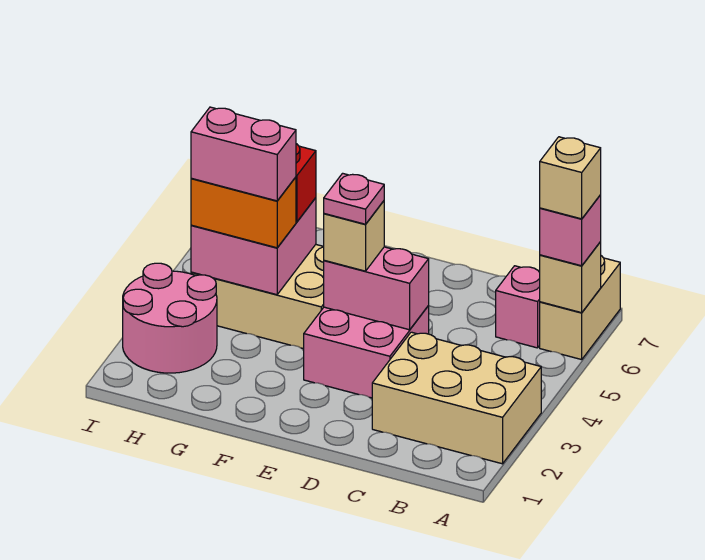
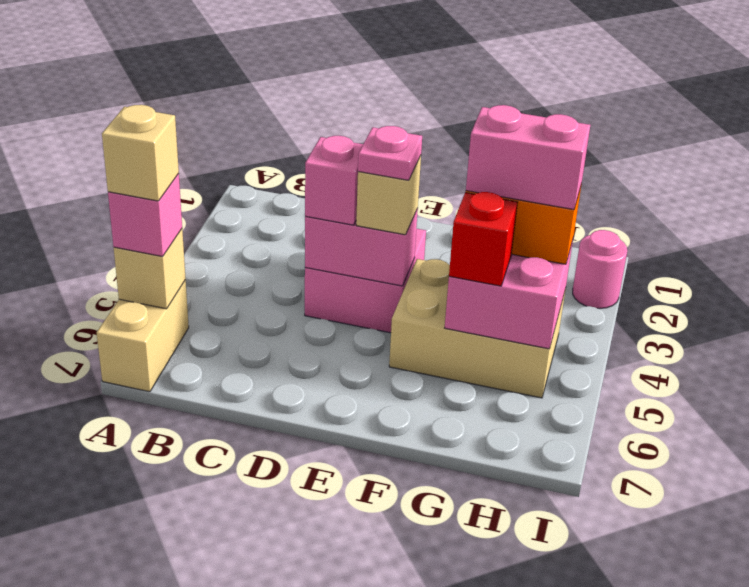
tan 2x3 brick [372,332,541,464] -> none
pink 1x1 brick [496,266,540,348] -> pink 1x1 brick moved to [305,136,363,225]
pink 2x2 round brick [123,263,217,373] -> pink 1x1 round brick [573,230,627,309]

